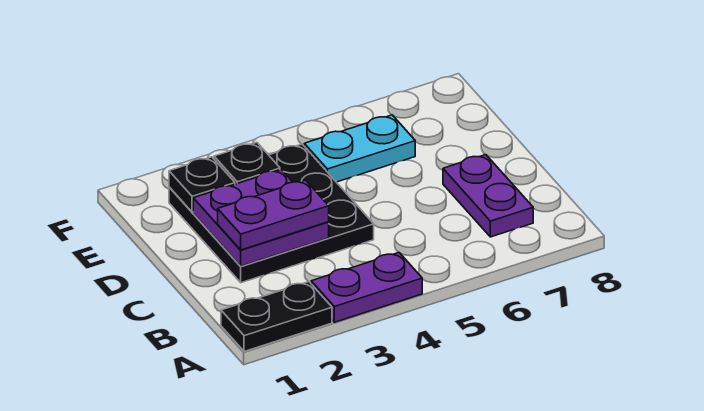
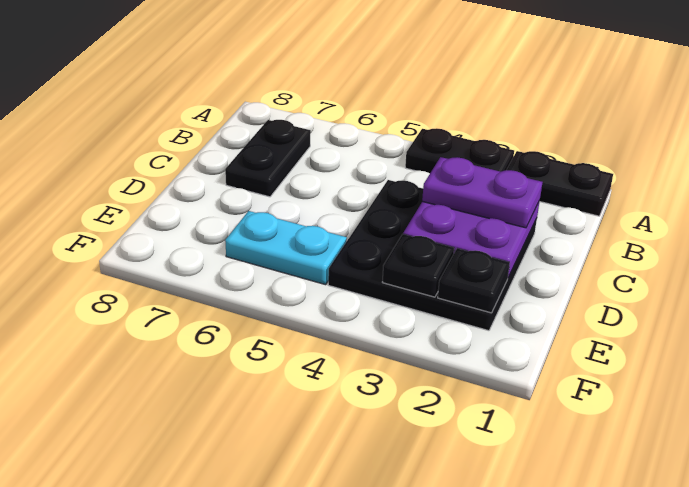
purple 1x2 plate [311,252,422,322] -> black 1x2 plate [405,128,514,173]
purple 1x2 plate [443,155,533,237] -> black 1x2 plate [225,120,311,197]

